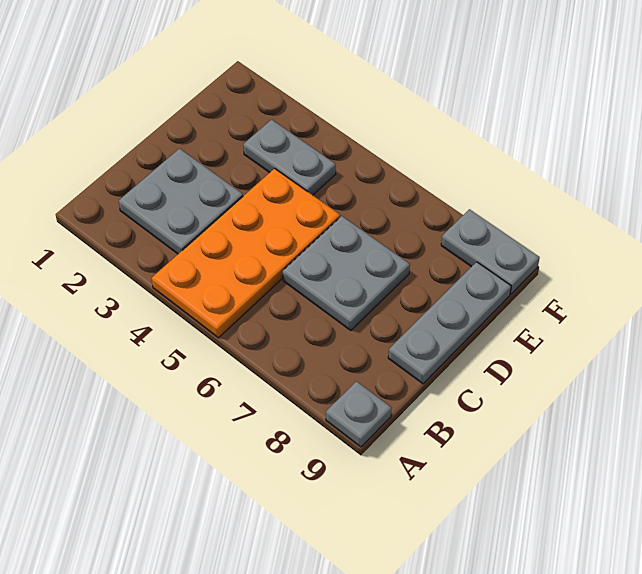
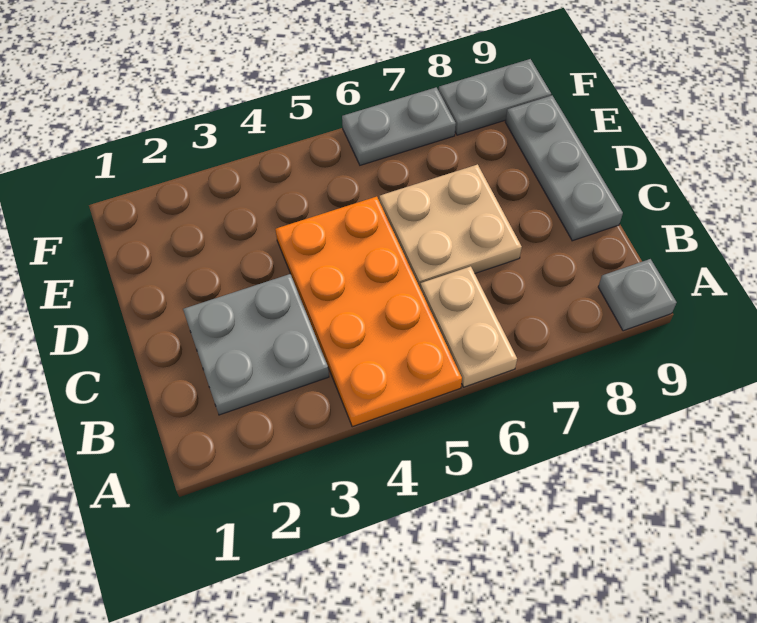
none -> tan 1x2 plate [420,266,517,387]
grey 2x2 plate [283,216,410,331] -> tan 2x2 plate [379,164,522,287]
grey 1x2 plate [243,120,336,195] -> grey 1x2 plate moved to [342,87,456,165]

